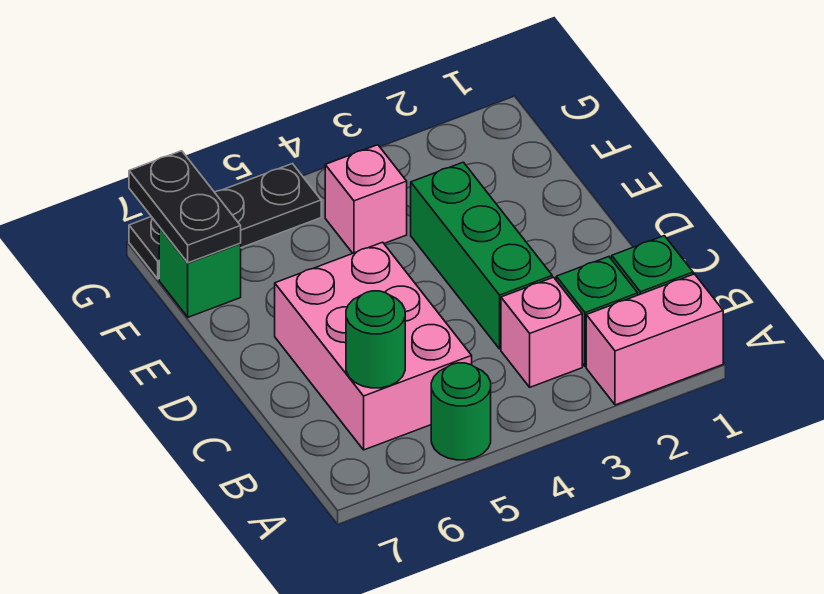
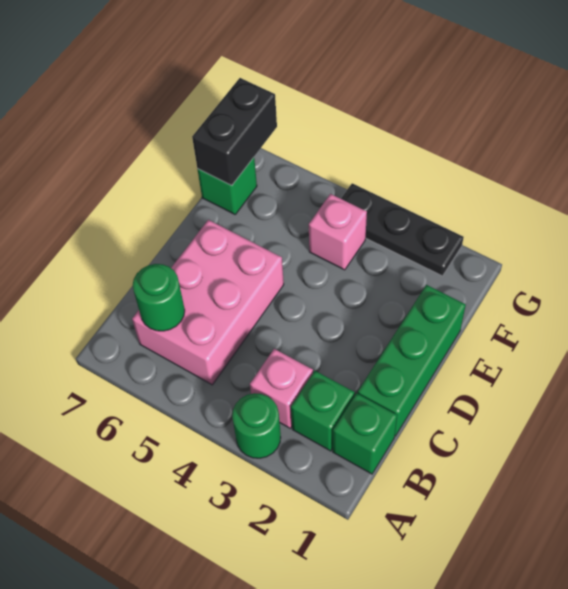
pink 1x2 brick [586,274,723,405] -> none
green 1x1 round brick [431,363,491,460] -> green 1x1 round brick moved to [232,393,281,458]
green 1x3 brick [411,162,552,349] -> green 1x3 brick moved to [358,285,466,436]
black 1x2 plate [129,151,241,263] -> black 1x2 brick [192,78,277,185]
black 1x3 plate [129,164,321,279] -> black 1x3 plate moved to [341,183,464,276]

